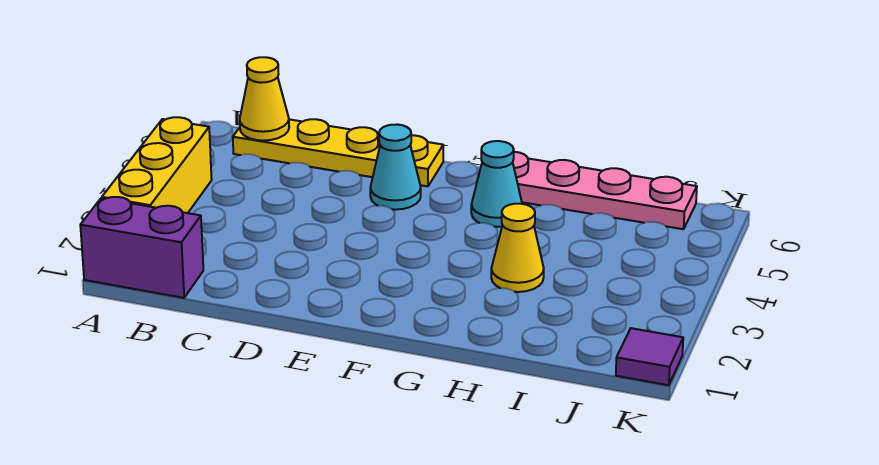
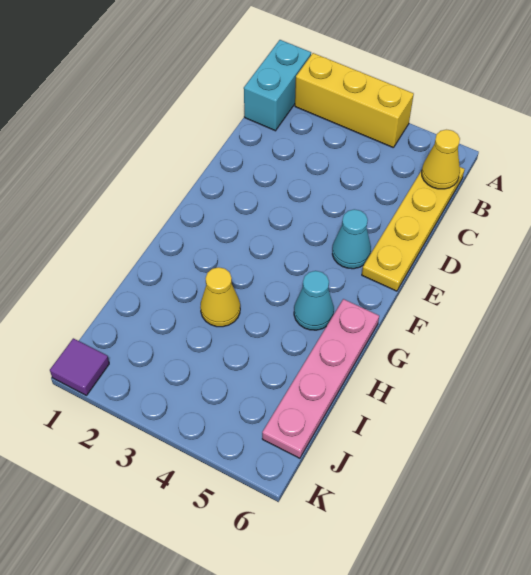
purple 1x2 brick [80,197,203,298] -> cyan 1x2 brick [244,40,311,131]

